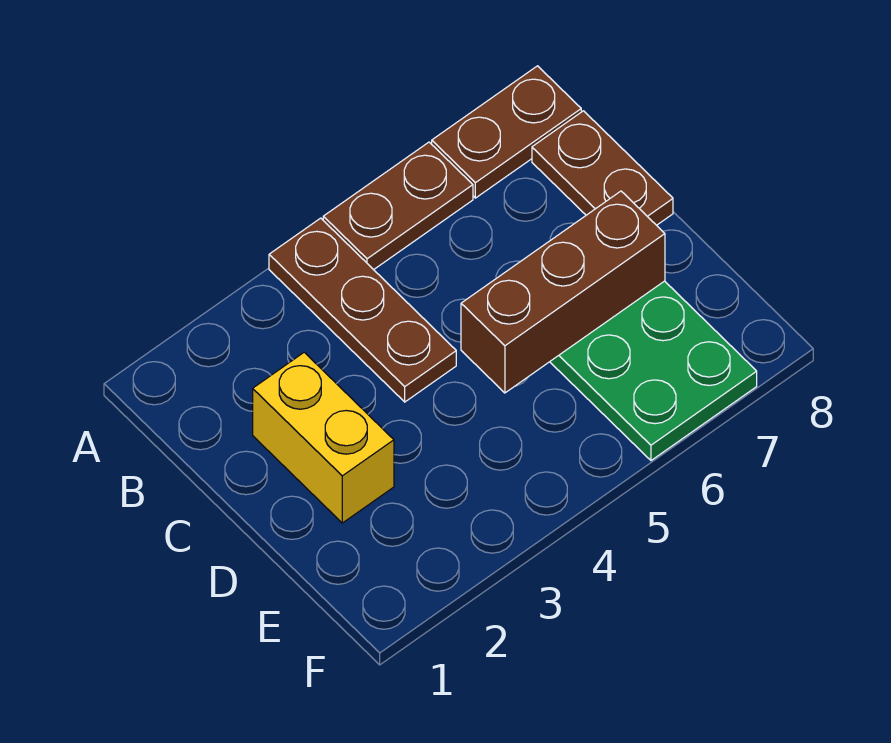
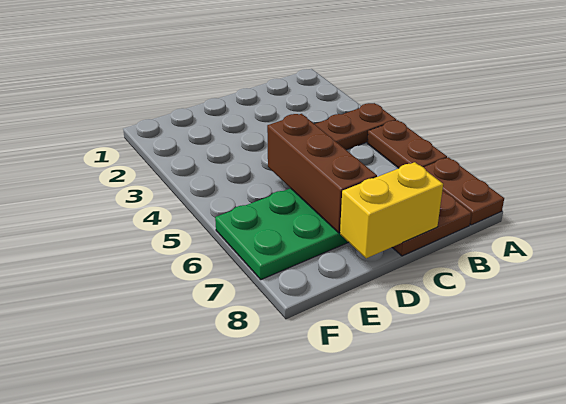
yellow 1x2 brick [253,352,394,523] -> yellow 1x2 brick moved to [340,162,443,258]

